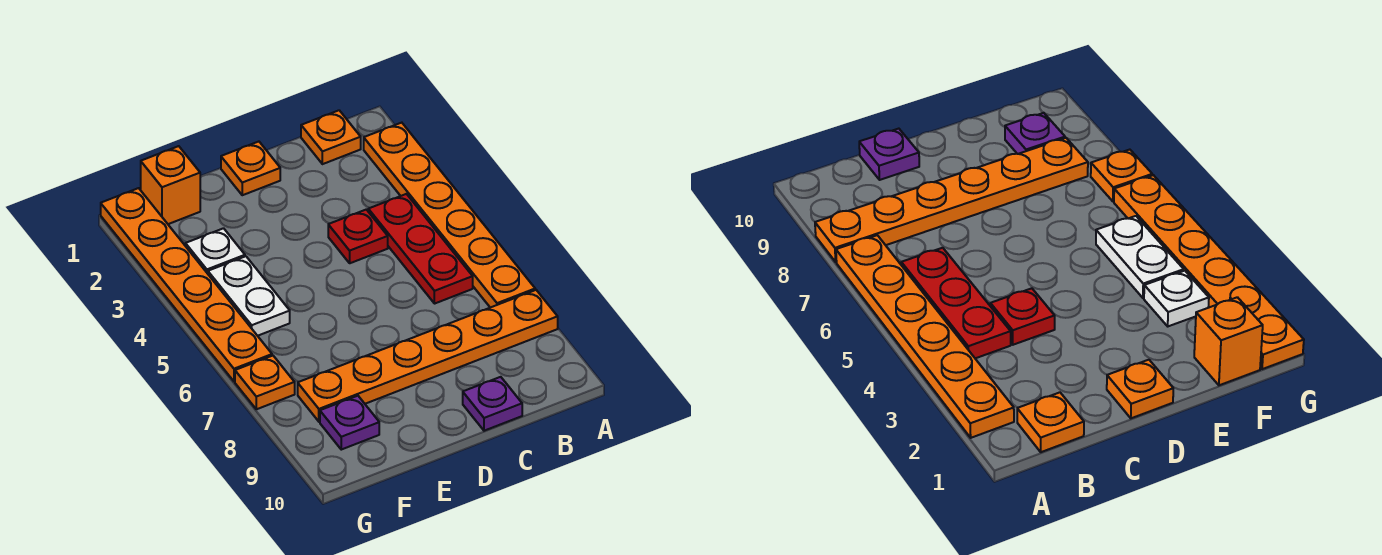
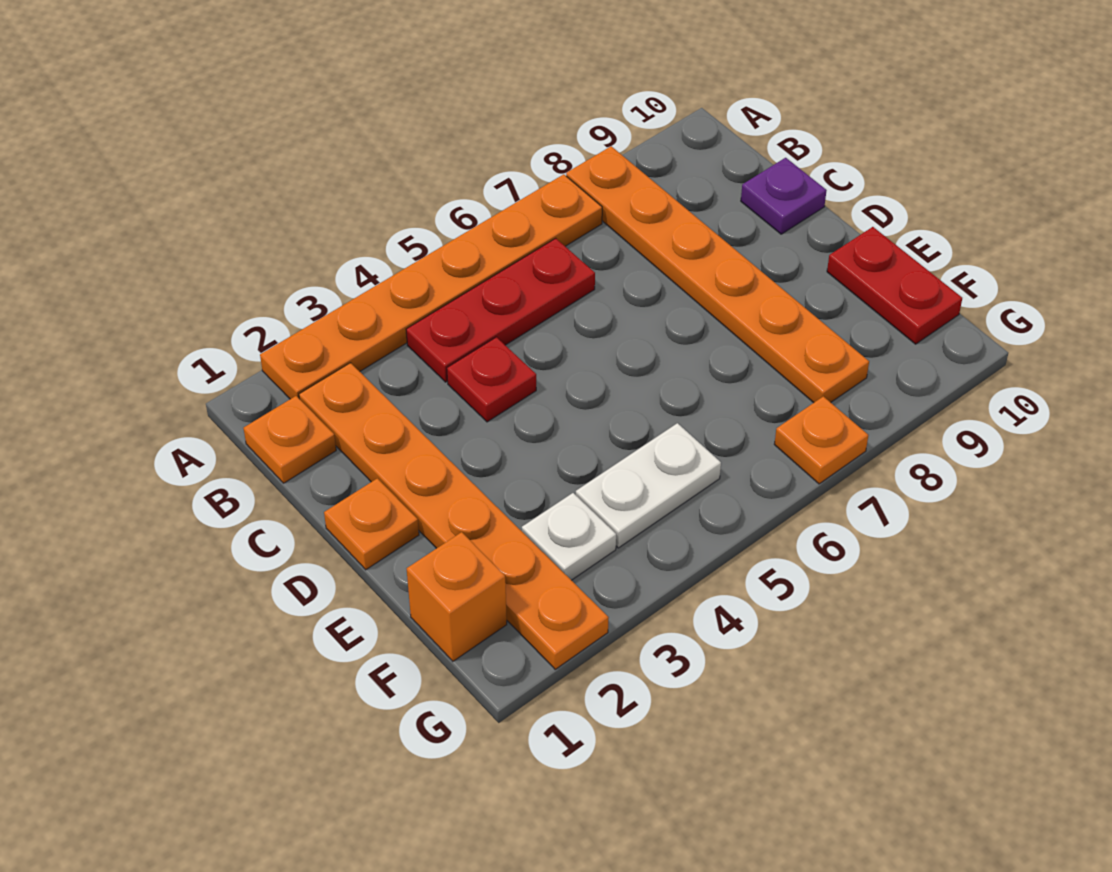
none -> red 1x2 plate [827,227,962,344]
purple 1x1 plate [320,396,379,450] -> none
orange 1x6 plate [101,188,272,381] -> orange 1x6 plate turned to [299,363,609,669]

